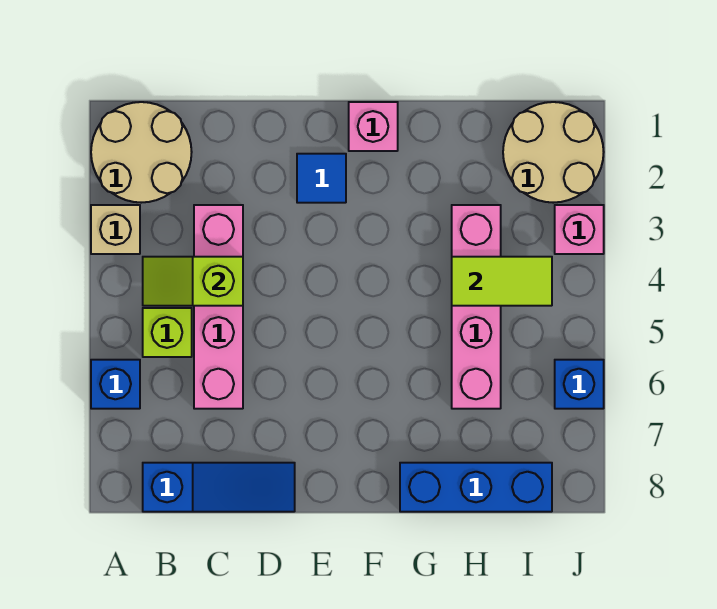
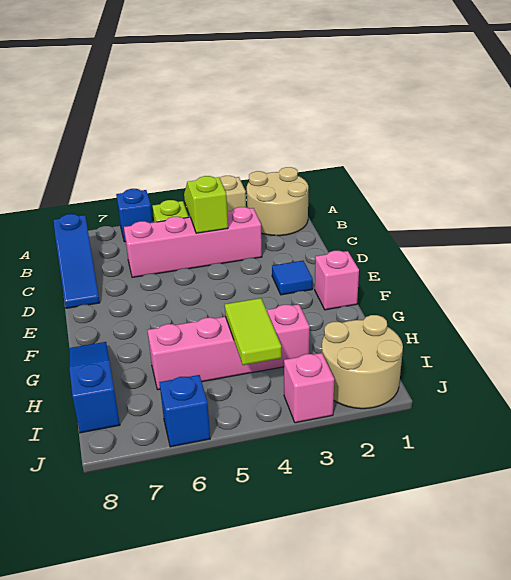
blue 1x3 brick [400,463,552,512] -> blue 1x3 slope [69,342,120,433]

